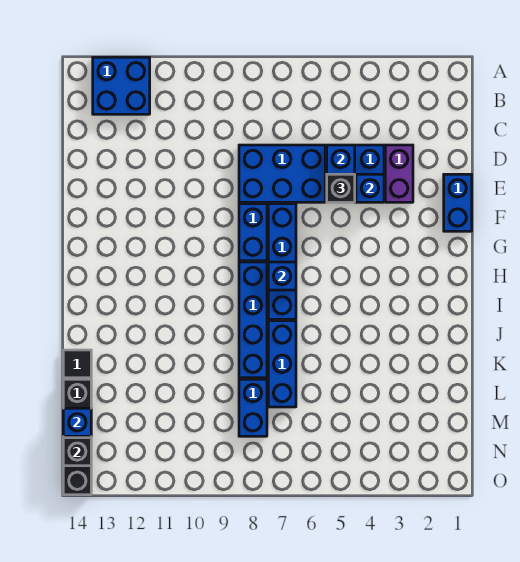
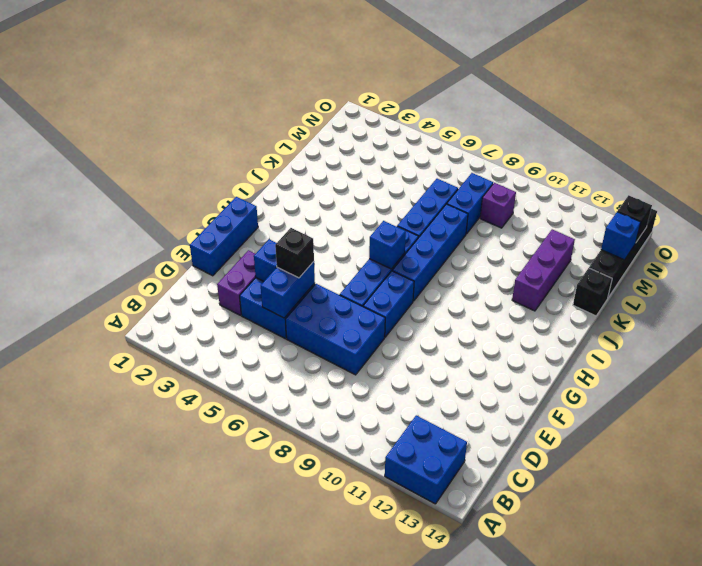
blue 1x2 brick [444,174,472,231] -> blue 1x3 brick [190,197,258,276]
none -> purple 1x3 brick [512,229,575,311]
black 1x1 tile [63,350,91,378] -> black 1x1 brick [573,268,612,316]
none -> purple 1x1 brick [480,183,516,228]

